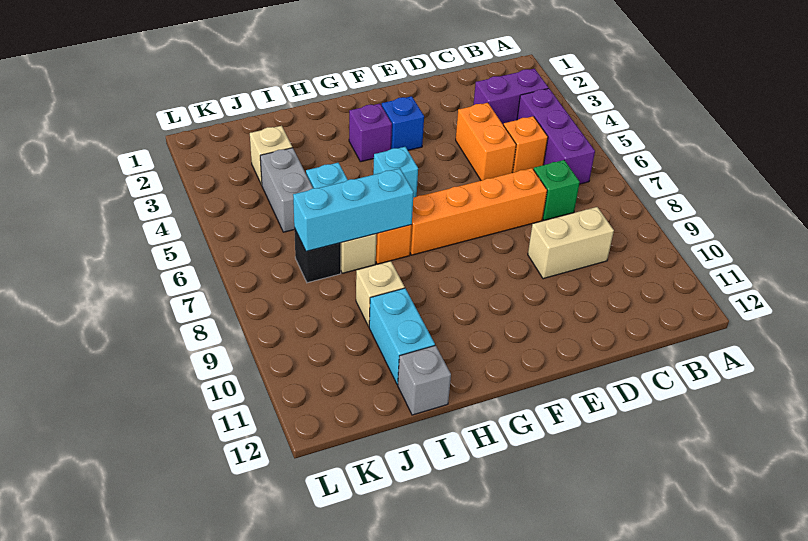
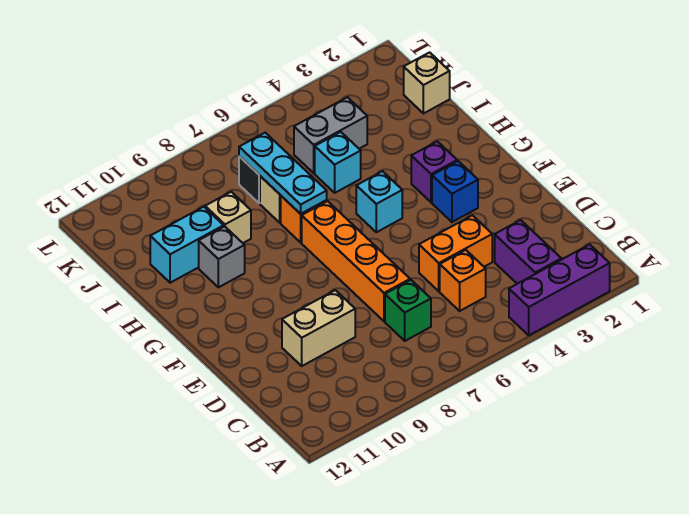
purple 1x3 brick [517,88,595,184] -> purple 1x3 brick moved to [509,244,610,335]
tan 1x2 brick [528,207,614,279] -> tan 1x2 brick turned to [282,290,355,366]
cyan 1x3 brick [293,168,414,251] -> cyan 1x3 plate [239,133,327,214]
grey 1x1 brick [398,345,451,415] -> grey 1x1 brick moved to [199,226,245,287]
tan 1x1 brick [250,126,292,185] -> tan 1x1 brick moved to [404,52,450,114]

